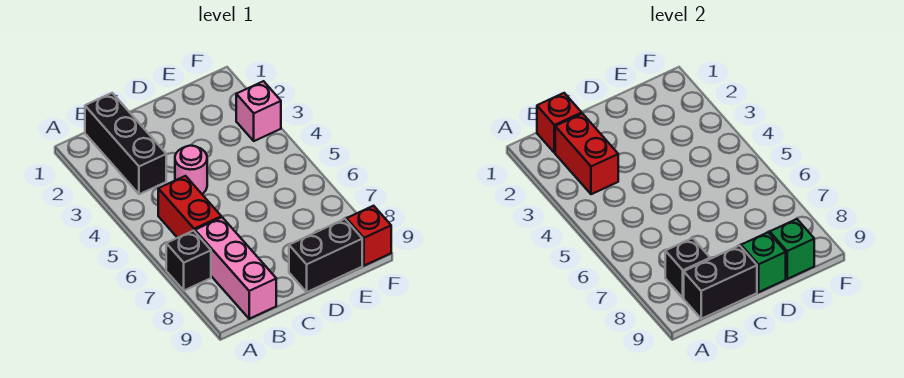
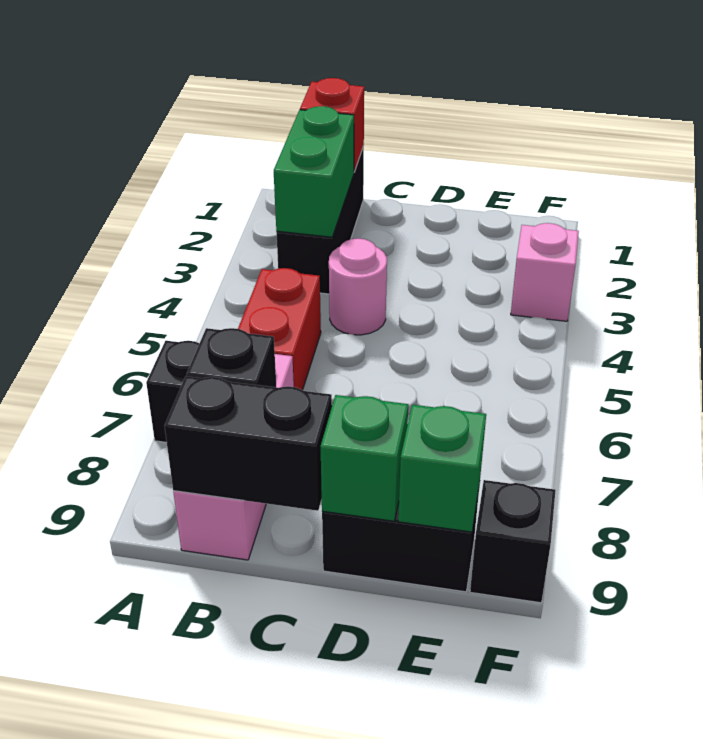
red 1x2 brick [555,114,618,194] -> green 1x2 brick [274,106,354,237]
red 1x1 brick [346,206,391,266] -> black 1x1 brick [470,480,556,603]

